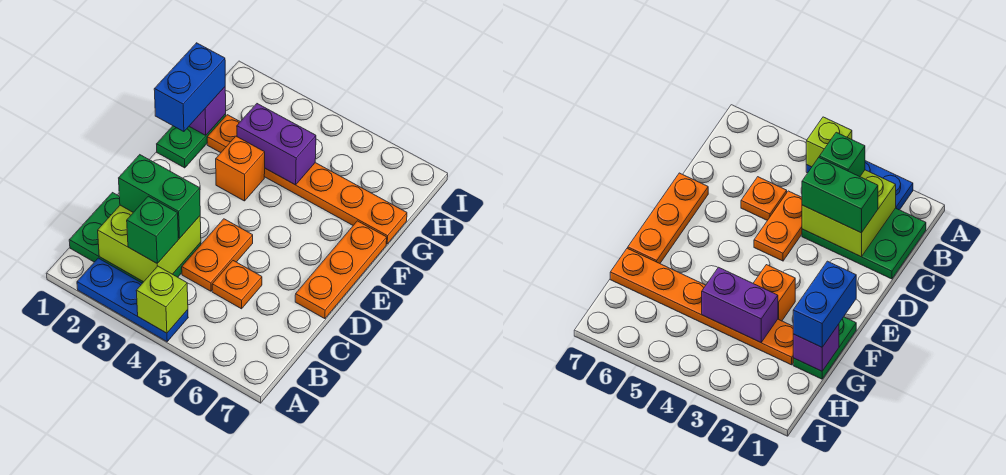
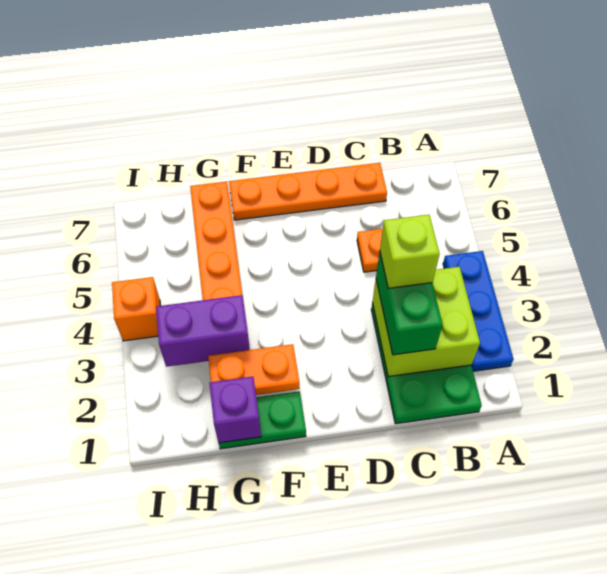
lime 1x1 brick [136,266,188,333] -> lime 1x1 brick moved to [380,215,440,288]
green 1x1 brick [127,196,178,263] -> none
orange 1x2 plate [182,219,253,291] -> orange 1x2 plate moved to [208,344,299,395]
orange 1x3 plate [295,221,387,319] -> orange 1x4 plate [229,163,387,220]
blue 1x2 brick [154,43,225,132] -> none
orange 1x1 brick [216,136,265,201] -> orange 1x1 brick moved to [112,277,160,341]
purple 1x2 brick [237,104,316,185] -> purple 1x2 brick turned to [156,295,250,367]

